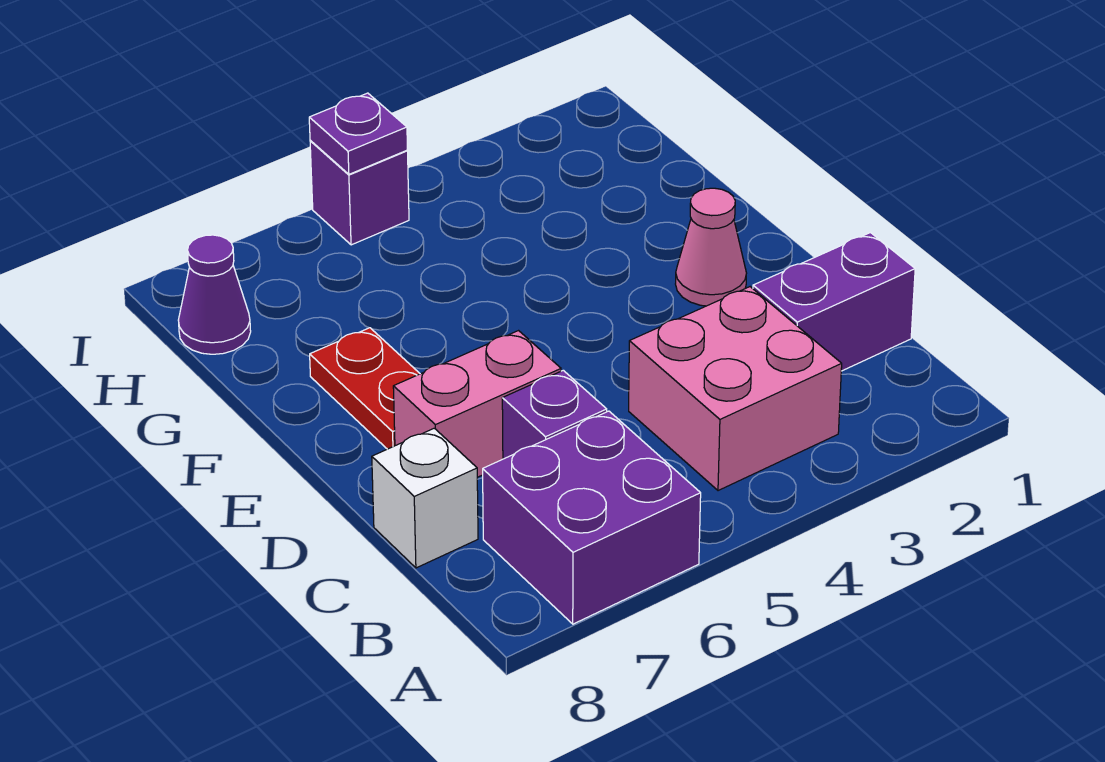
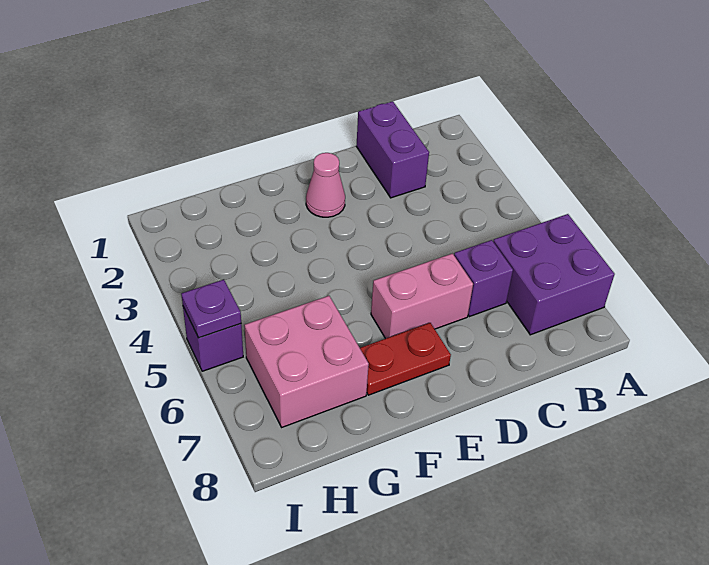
pink 2x2 brick [629,287,842,491] -> pink 2x2 brick moved to [244,296,369,427]
white 1x1 brick [372,428,478,568] -> none
pink 1x2 brick [393,331,561,477] -> pink 1x2 brick turned to [371,254,473,339]
purple 1x1 cone [178,235,251,354] -> none

